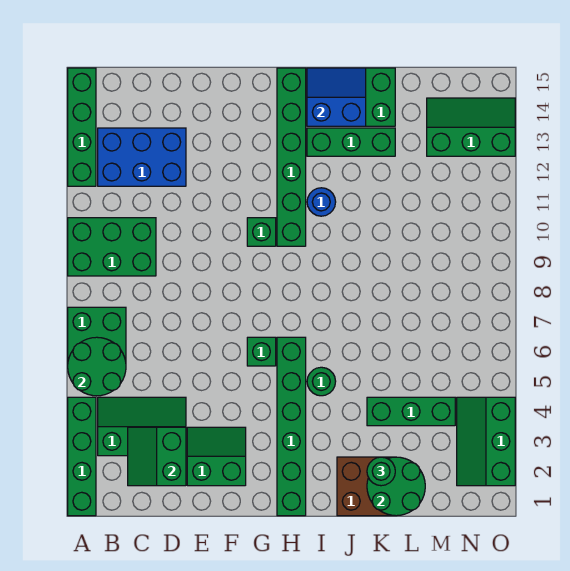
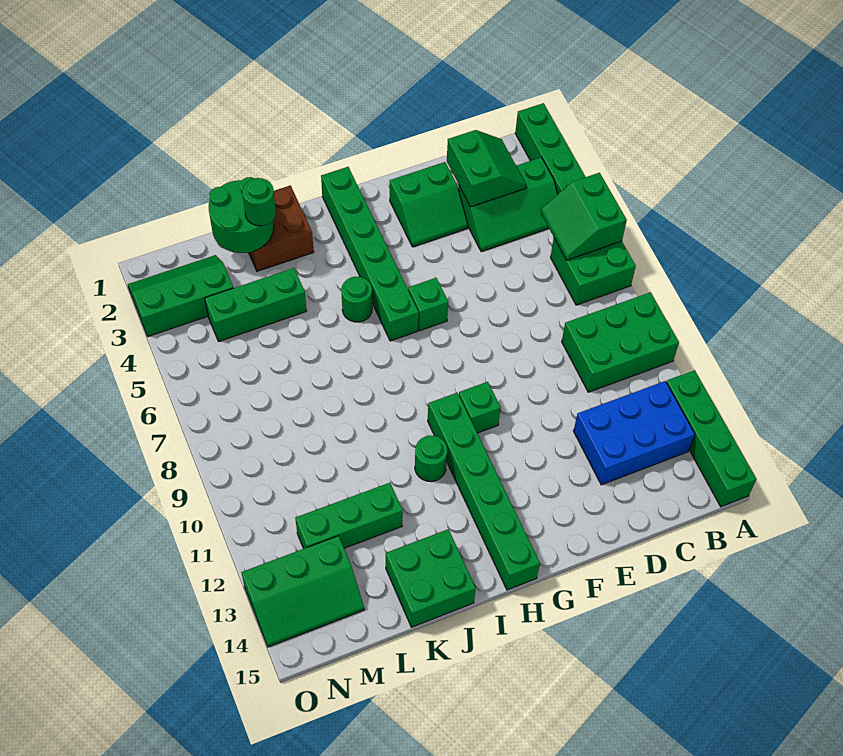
green 2x2 round brick [68,337,126,396] -> green 2x2 slope [541,173,627,260]
blue 1x1 round brick [307,188,336,216] -> green 1x1 round brick [415,436,447,482]
green 1x3 brick [307,128,395,156] -> green 1x3 brick moved to [295,483,403,549]
blue 2x2 slope [307,68,366,126] -> none
green 2x3 slope [457,397,515,486] -> green 2x3 slope turned to [128,255,233,336]

